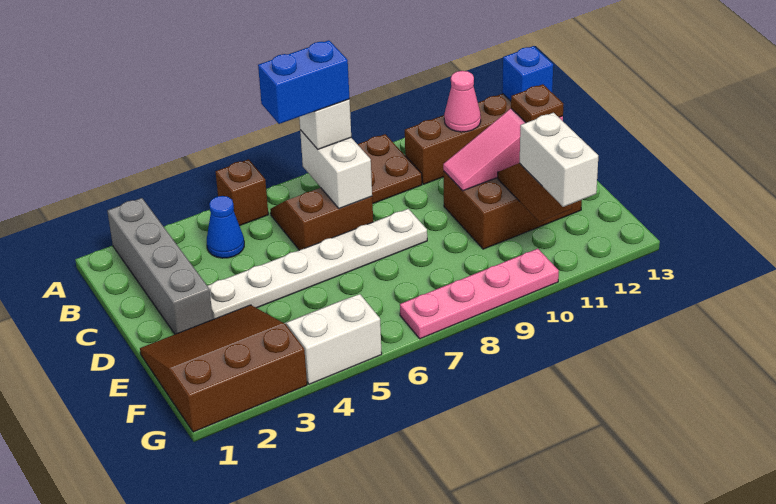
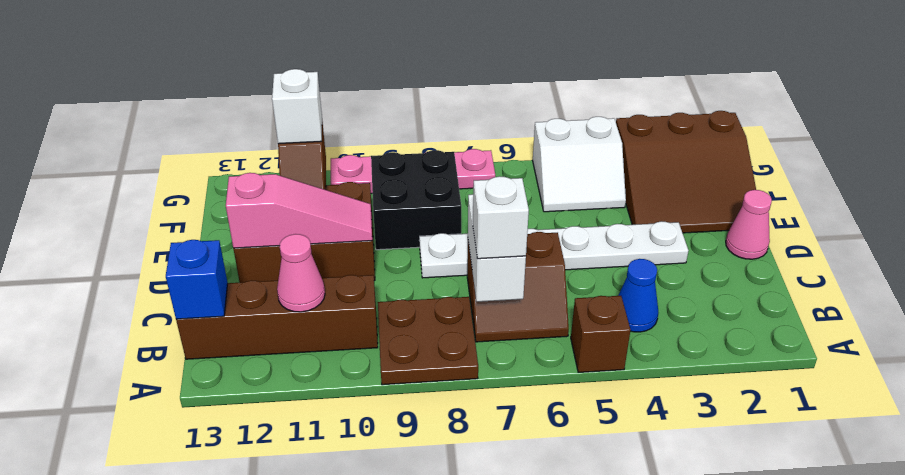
grey 1x4 brick [107,198,213,334] -> none
blue 1x2 brick [258,40,350,124] -> none
none -> pink 1x1 cone [726,190,772,259]
brown 1x1 plate [511,84,563,123] -> none
none -> black 2x2 brick [371,150,461,250]
white 1x2 brick [520,113,598,207] -> white 1x1 brick [272,69,322,144]

